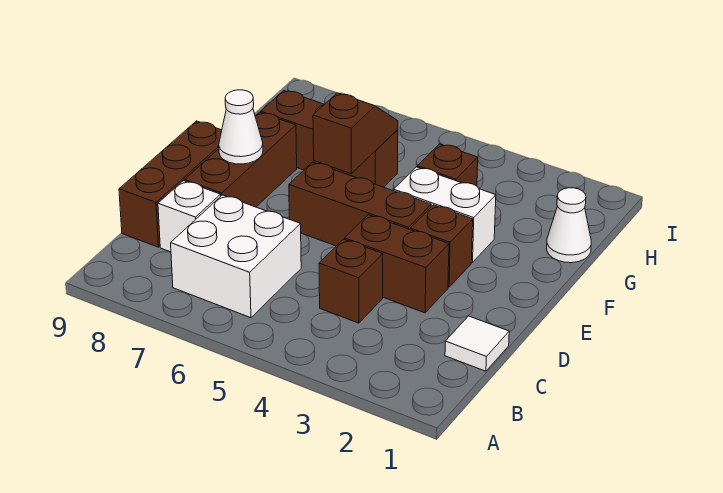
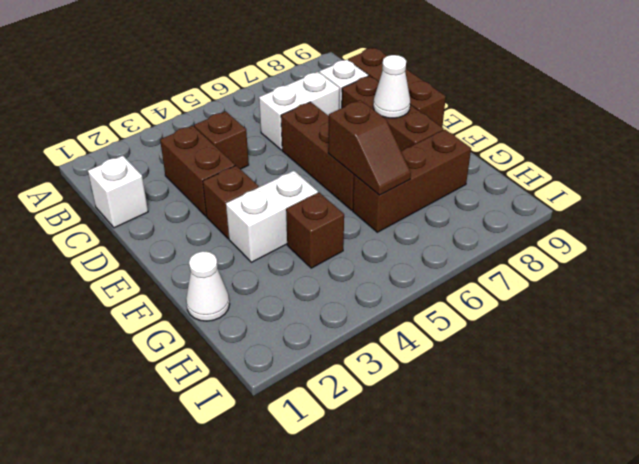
white 2x2 brick [171,195,301,318] -> white 1x2 brick [259,72,340,150]
white 1x1 tile [445,316,509,371] -> white 1x1 brick [88,155,148,228]
brown 1x2 brick [345,215,449,313] -> brown 1x2 brick turned to [160,126,235,216]
brown 1x3 brick [289,162,431,246] -> brown 1x3 brick turned to [281,102,354,210]

